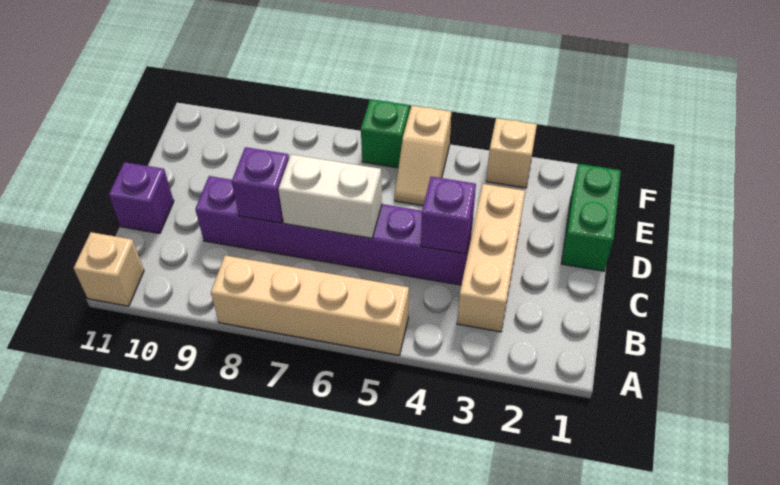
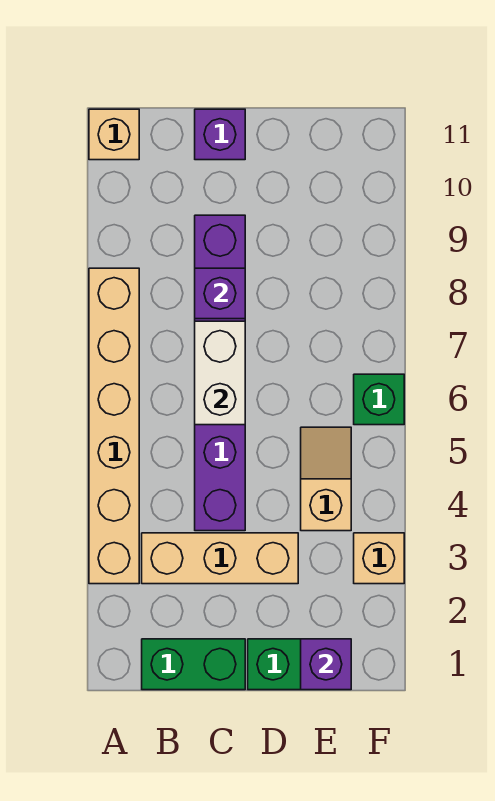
tan 1x4 brick [211,256,409,355] -> tan 1x6 brick [89,268,139,584]
none -> green 1x2 brick [142,639,245,690]
purple 1x1 brick [421,177,476,254] -> purple 1x1 brick moved to [301,639,351,690]
tan 1x2 slope [395,106,451,206] -> tan 1x2 slope turned to [301,427,351,531]

